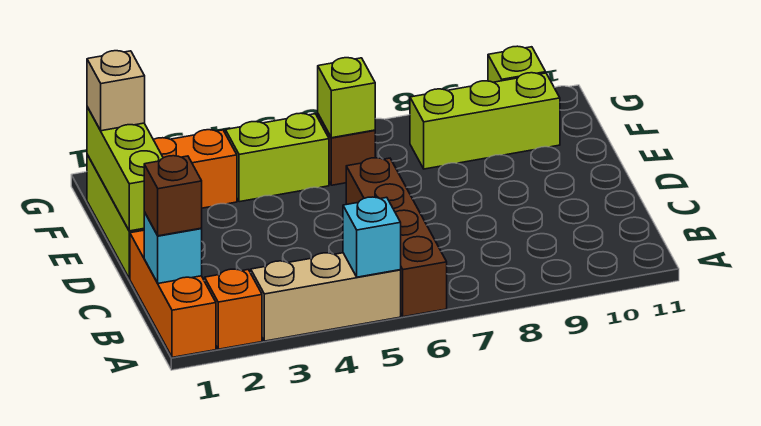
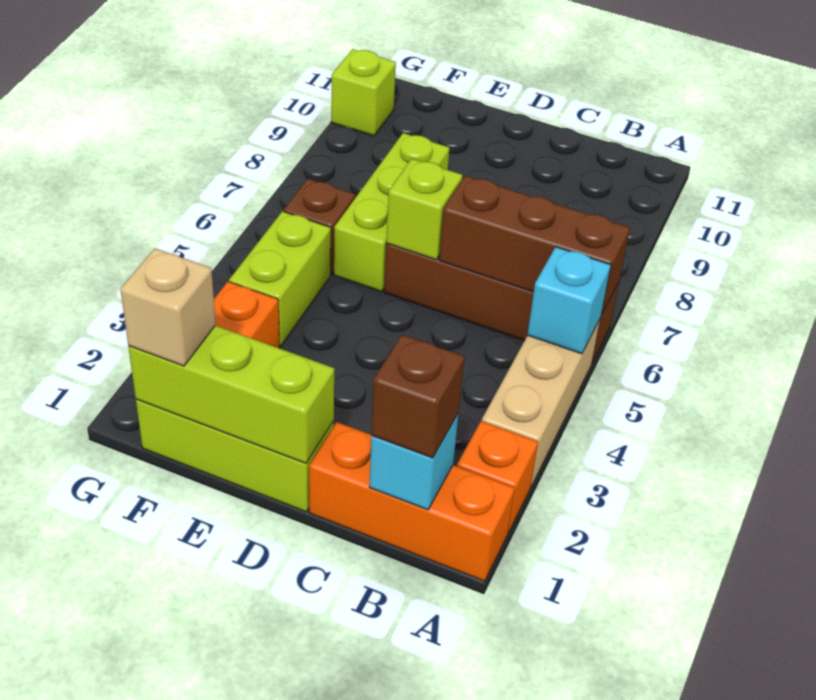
none -> brown 1x3 brick [439,176,630,315]
lime 1x1 brick [318,58,375,138] -> lime 1x1 brick moved to [386,159,463,260]
lime 1x3 brick [410,73,560,169] -> lime 1x3 brick moved to [334,133,449,292]

